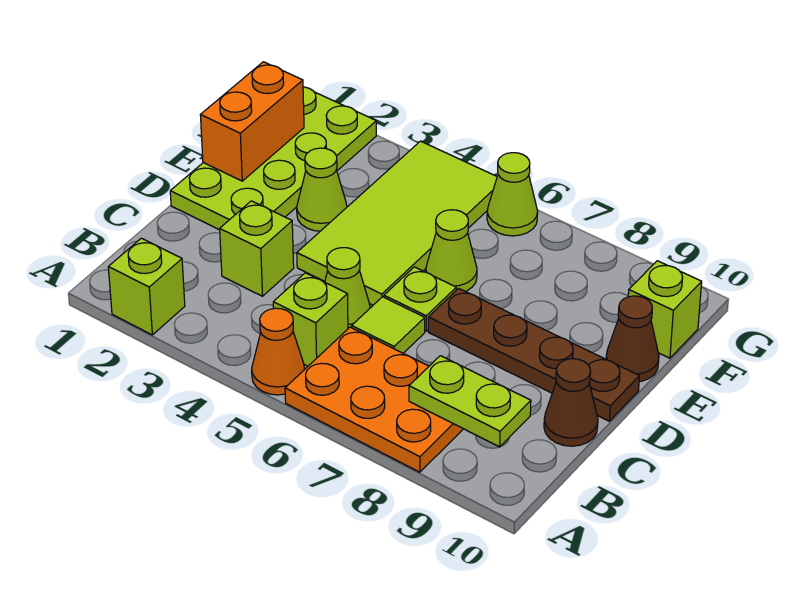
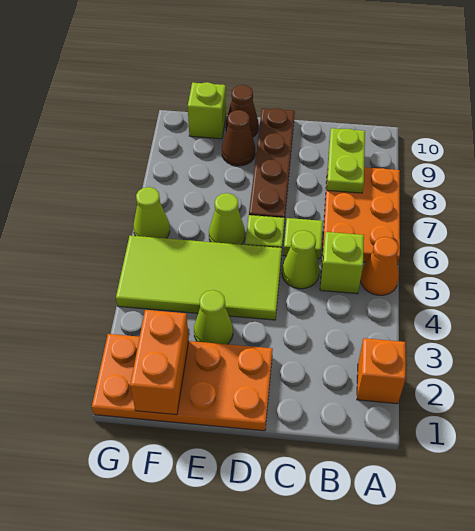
lime 1x1 brick [108,238,185,335] -> orange 1x1 brick [357,338,406,404]
lime 1x1 brick [220,201,294,296] -> none
brown 1x1 cone [544,359,598,446] -> brown 1x1 cone moved to [222,110,255,166]
lime 2x4 plate [170,87,376,230] -> orange 2x4 plate [92,334,273,431]
orange 1x2 brick [200,62,304,181] -> orange 1x2 brick turned to [130,310,189,415]

